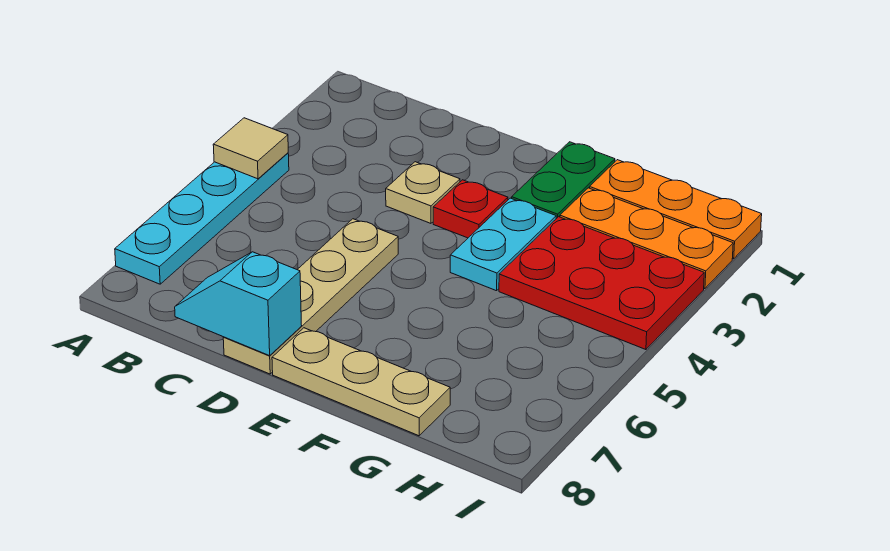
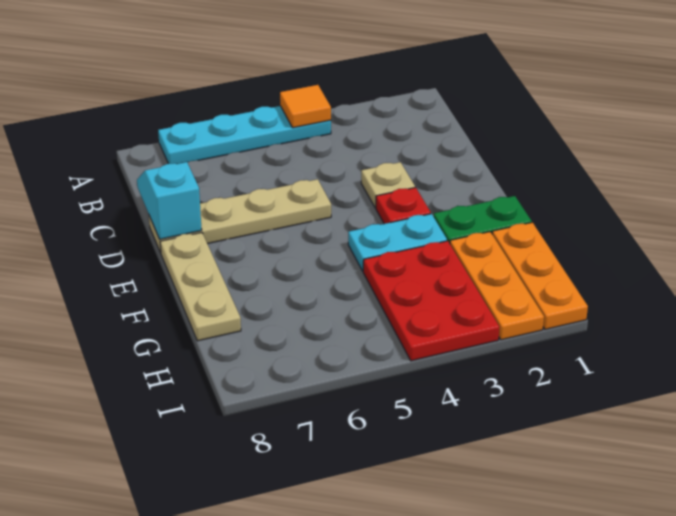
tan 1x1 tile [213,118,288,179] -> orange 1x1 tile [280,85,331,128]

